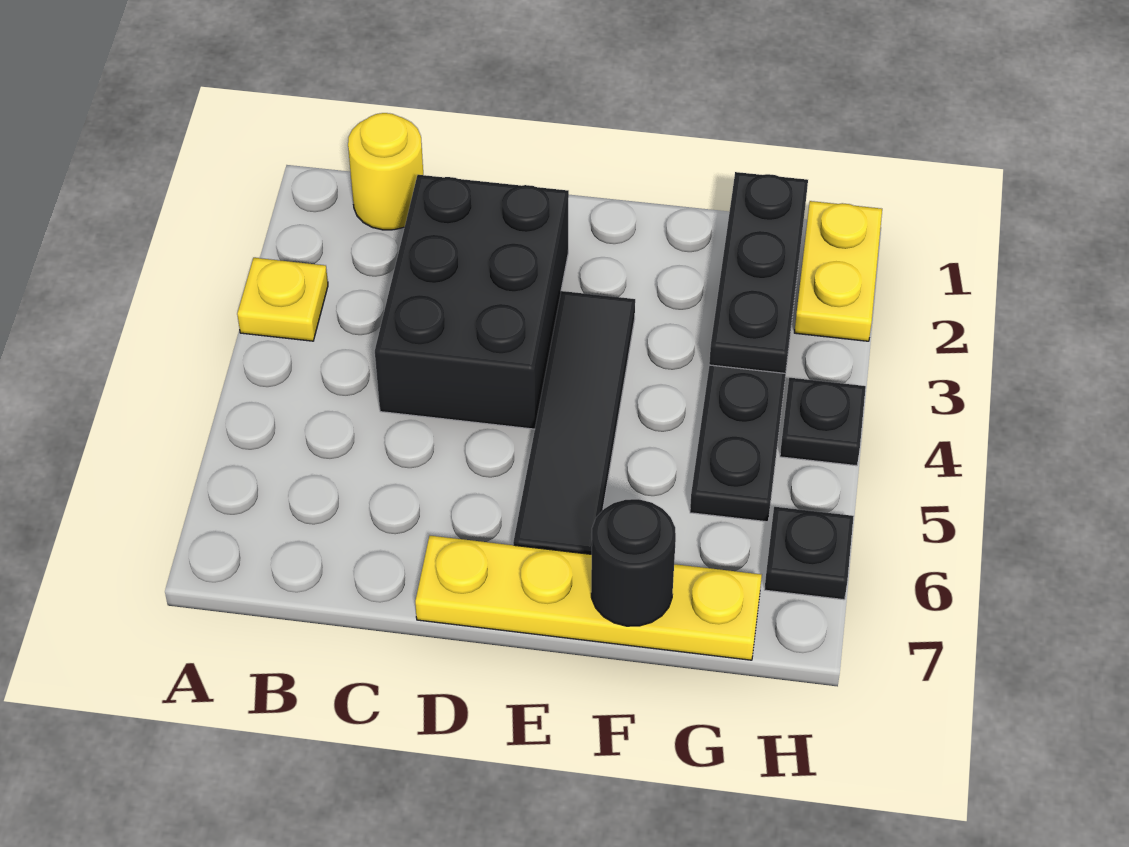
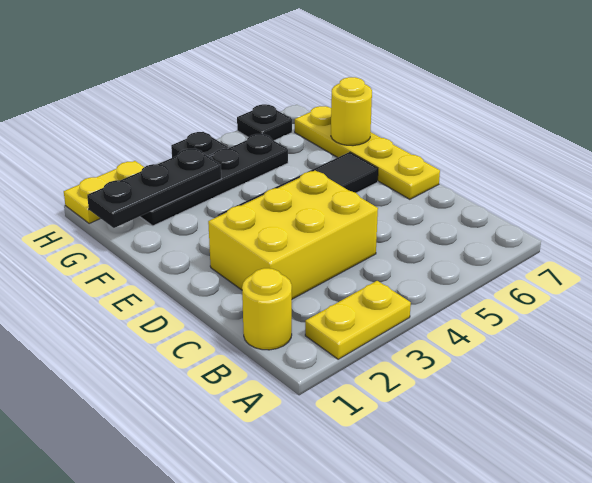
yellow 1x1 plate [237,258,328,341] -> yellow 1x2 plate [305,281,411,359]
black 2x3 brick [375,175,569,429] -> yellow 2x3 brick [208,171,378,299]
black 1x1 round brick [591,499,676,626] -> yellow 1x1 round brick [331,77,372,146]

